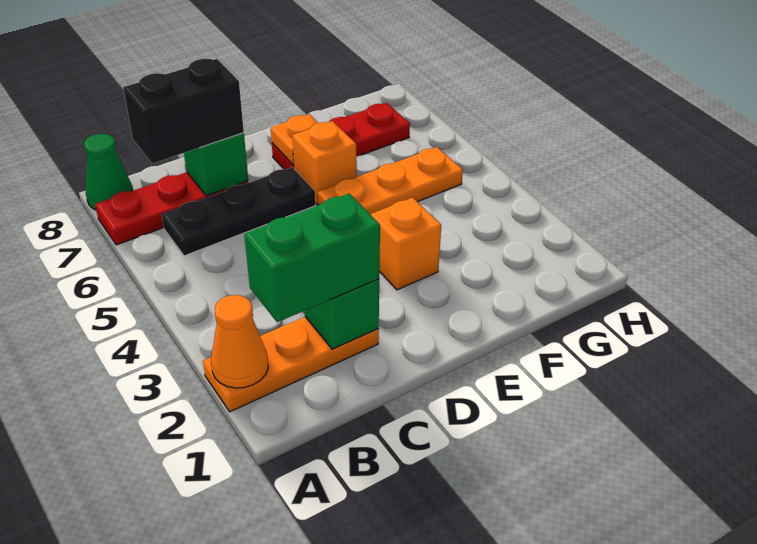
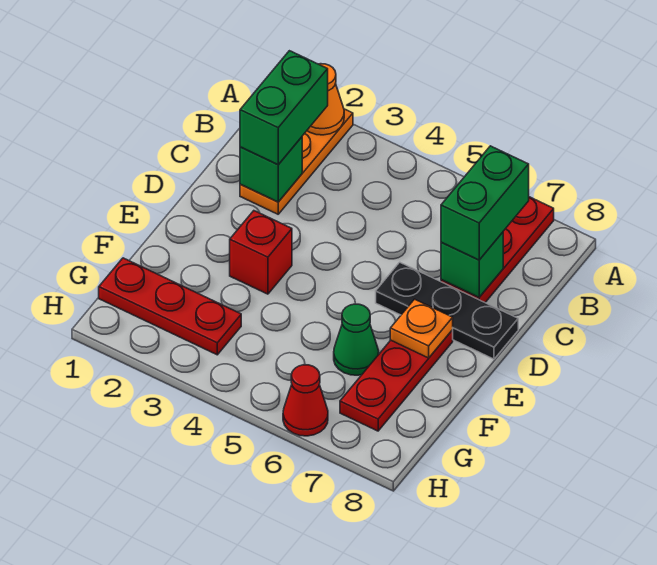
green 1x1 cone [84,134,133,210] -> green 1x1 cone moved to [334,304,379,375]
black 1x3 plate [162,167,315,256] -> black 1x3 plate turned to [376,262,518,359]
black 1x2 brick [123,59,244,164] -> green 1x2 brick [441,146,529,260]
orange 1x1 brick [370,198,441,290] -> red 1x1 brick [230,211,292,294]
orange 1x3 plate [318,147,463,214] -> none
orange 1x1 brick [292,121,357,205] -> none
none -> red 1x3 plate [99,258,241,355]
none -> red 1x1 cone [283,365,328,436]

